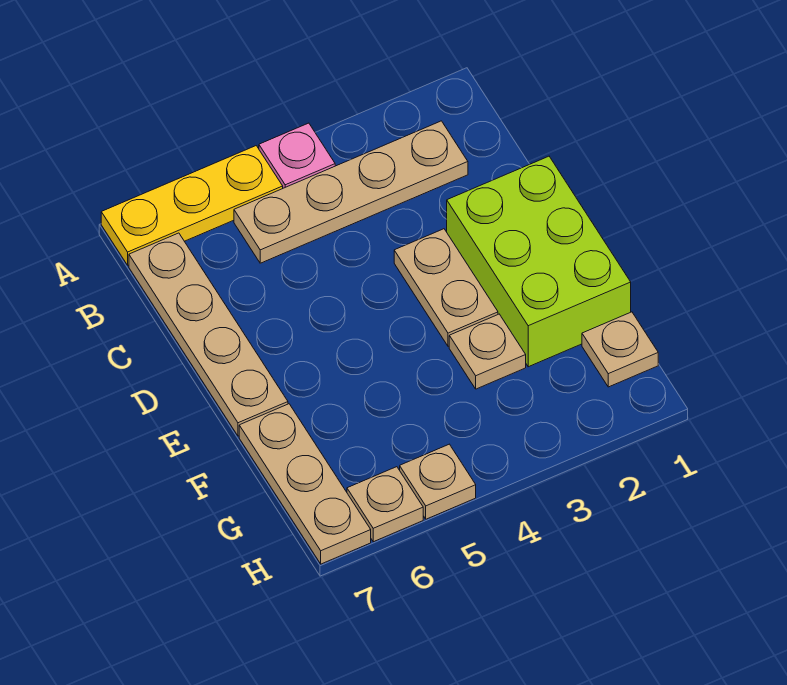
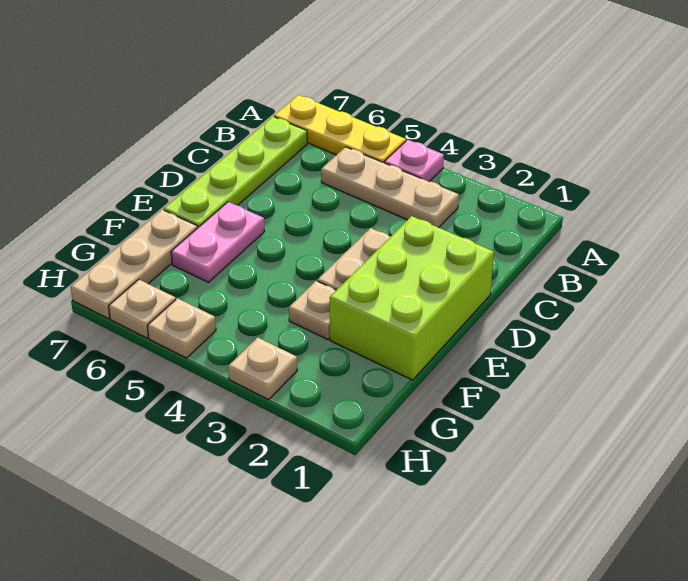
tan 1x4 plate [234,121,468,263] -> tan 1x3 plate [321,147,459,228]
tan 1x4 plate [129,233,288,436] -> lime 1x4 plate [164,117,307,227]
none -> pink 1x2 plate [171,202,265,282]
tan 1x1 plate [582,312,658,387] -> tan 1x1 plate moved to [228,337,297,400]

